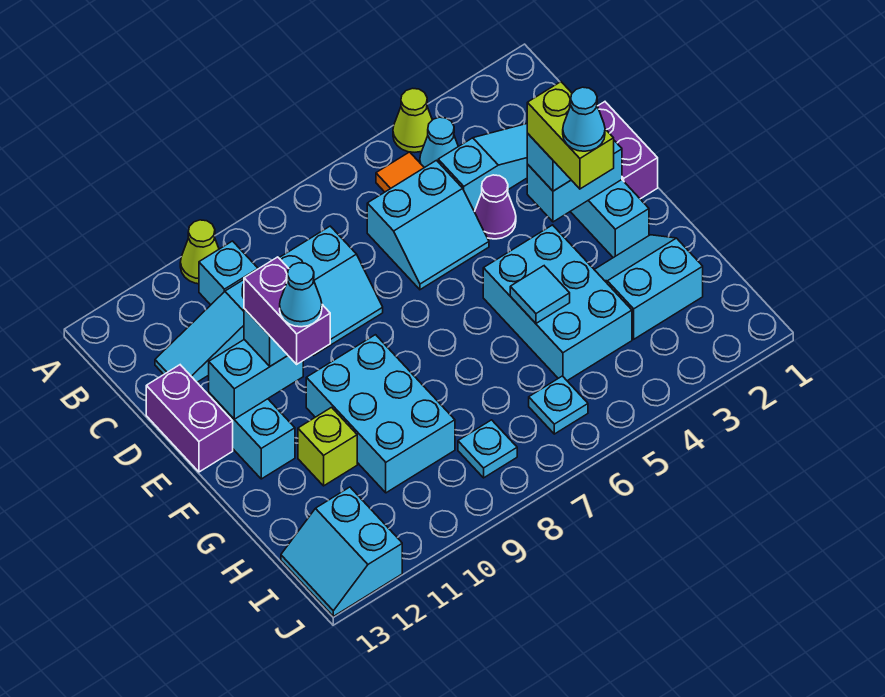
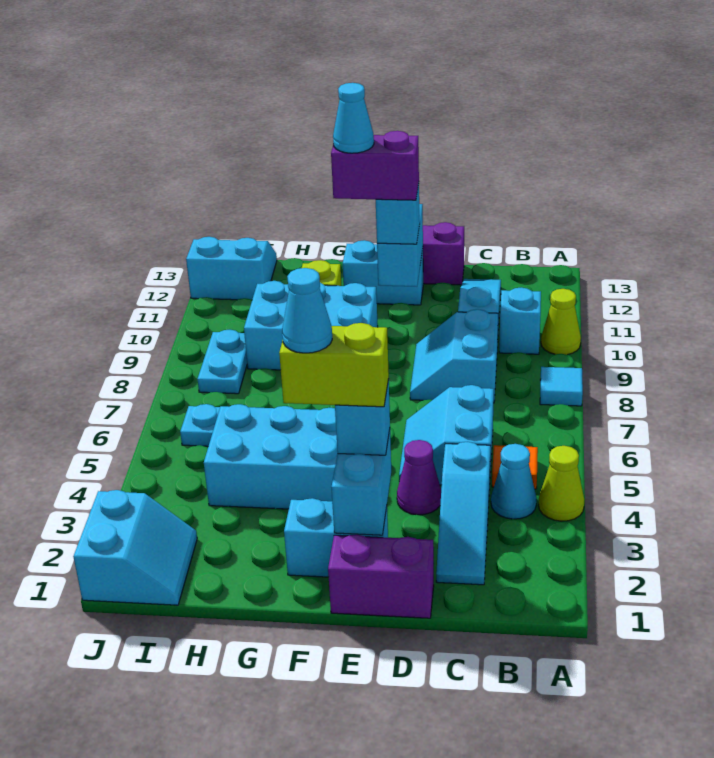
cyan 2x2 slope [594,235,703,339] -> cyan 2x2 slope moved to [73,490,197,605]
cyan 1x1 tile [510,266,570,323] -> cyan 1x1 tile moved to [540,367,583,406]
cyan 1x1 plate [458,420,517,478] -> cyan 1x2 plate [198,330,247,394]

